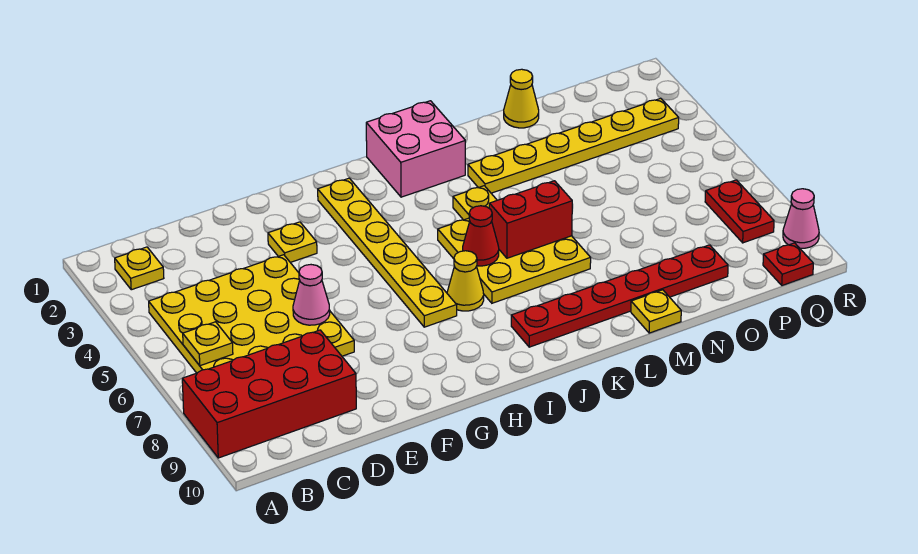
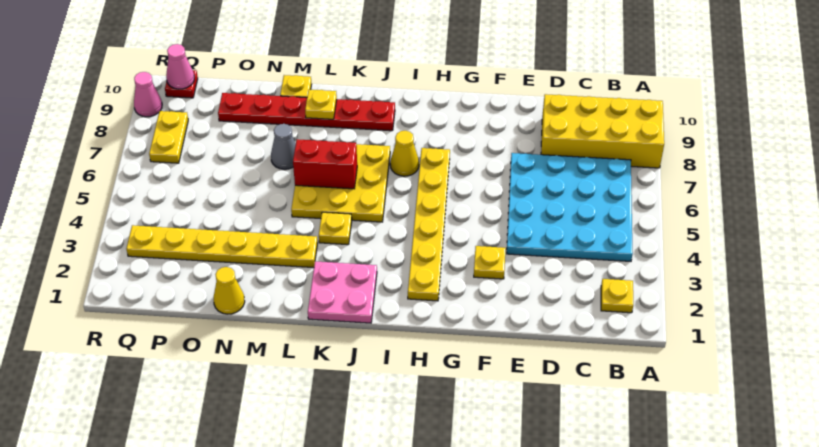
red 2x4 brick [182,330,356,458] -> yellow 2x4 brick [541,94,664,168]
yellow 4x4 plate [149,255,354,373] -> cyan 4x4 plate [507,153,633,261]
yellow 1x1 plate [183,322,233,366] -> yellow 1x1 plate moved to [305,90,337,119]
pink 1x1 cone [293,265,330,325] -> pink 1x1 cone moved to [166,44,194,89]
pink 2x2 brick [366,101,465,197] -> pink 2x2 plate [308,261,377,323]
red 1x1 cone [463,206,499,266] -> none
none -> grey 1x1 cone [271,124,296,169]
red 1x2 plate [705,180,774,243] -> yellow 1x2 plate [149,111,188,163]

